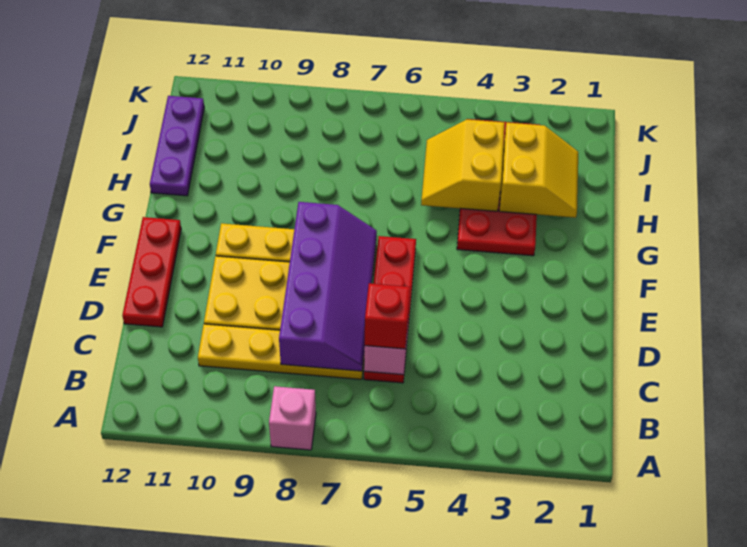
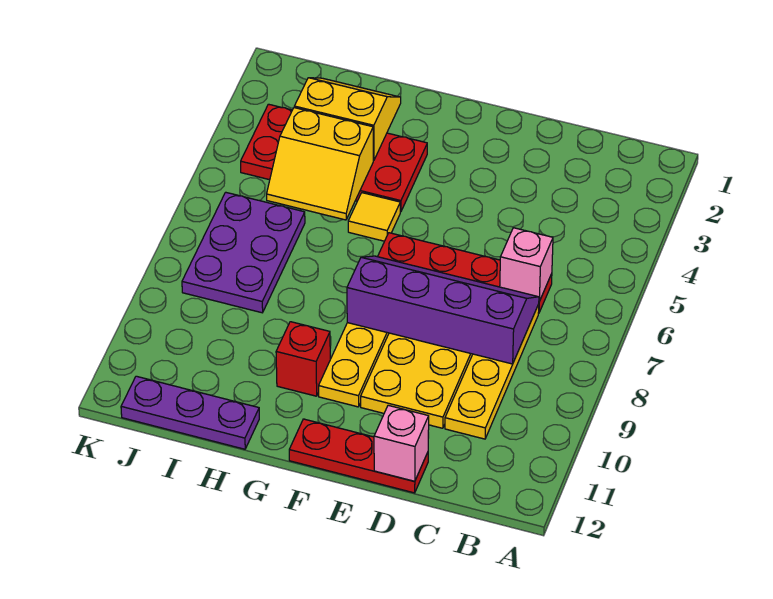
pink 1x1 brick [269,386,316,450] -> pink 1x1 brick moved to [374,405,429,481]
red 1x1 brick [365,283,410,349] -> red 1x1 brick moved to [276,322,330,396]
none -> yellow 1x1 tile [348,193,400,241]
none -> purple 2x3 plate [182,192,305,313]

